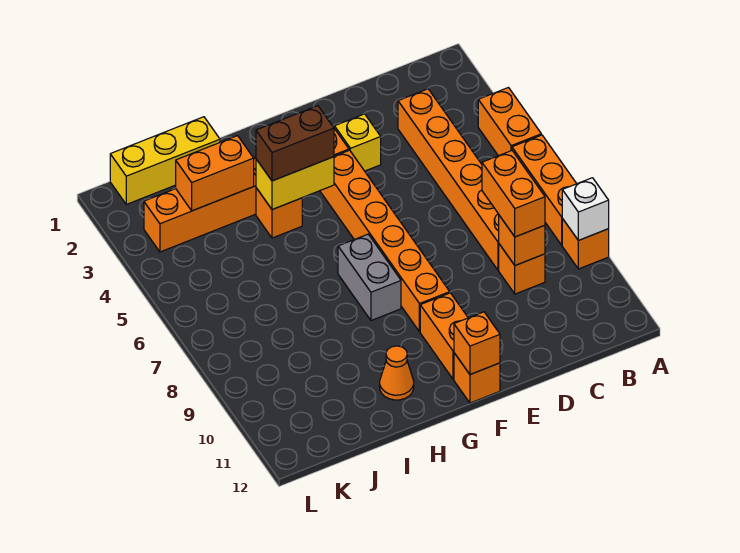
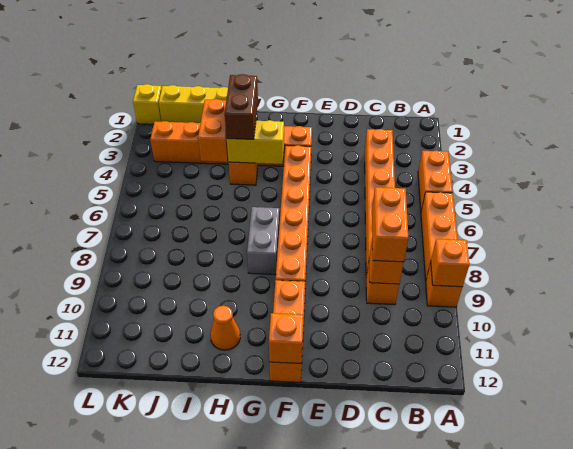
white 1x1 brick [562,178,609,240] -> orange 1x1 brick [431,239,469,287]
yellow 1x1 brick [334,114,381,171] -> yellow 1x1 brick moved to [133,84,162,124]
brown 1x2 brick [256,106,334,181] -> brown 1x2 brick turned to [225,74,258,139]
orange 1x2 brick [176,136,254,211] -> orange 1x2 brick turned to [198,99,228,162]

